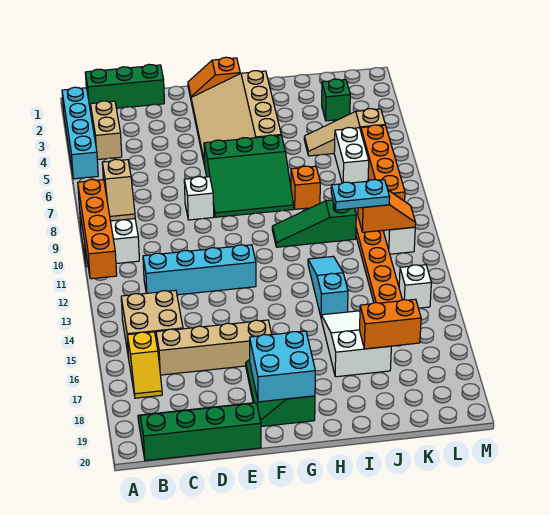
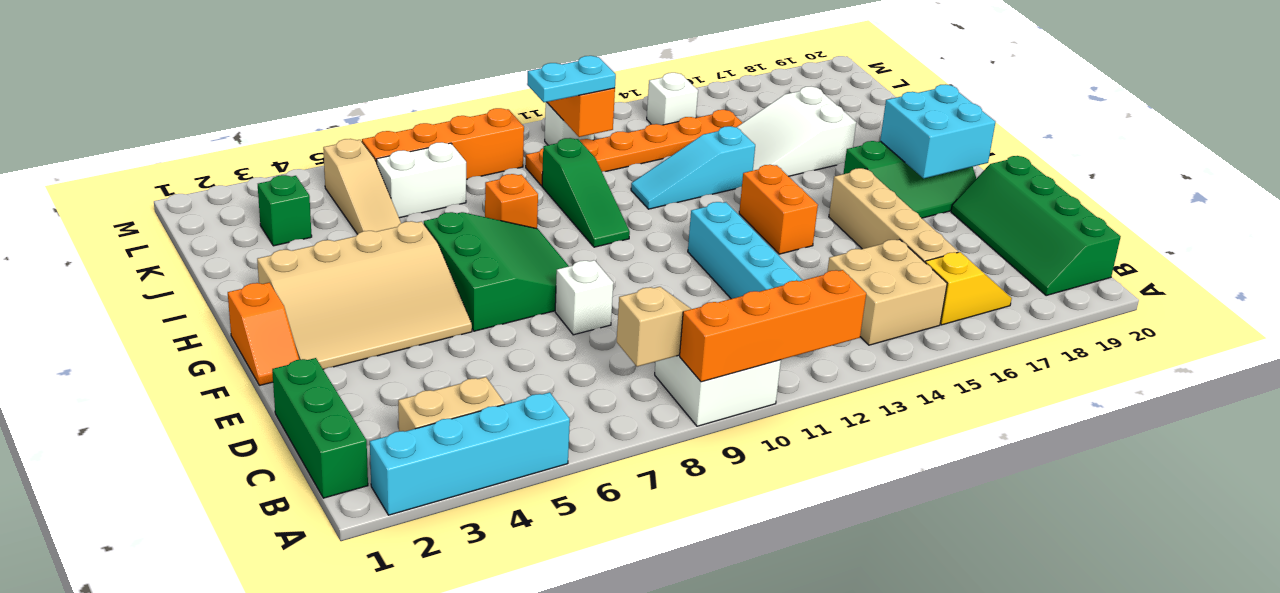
cyan 1x2 plate [331,180,390,210] -> cyan 1x2 plate turned to [527,56,616,102]
orange 1x2 brick [360,299,421,349] -> orange 1x2 brick moved to [739,165,818,254]

